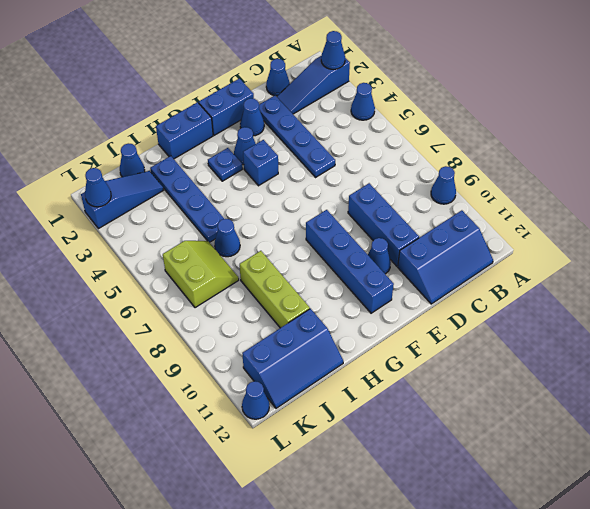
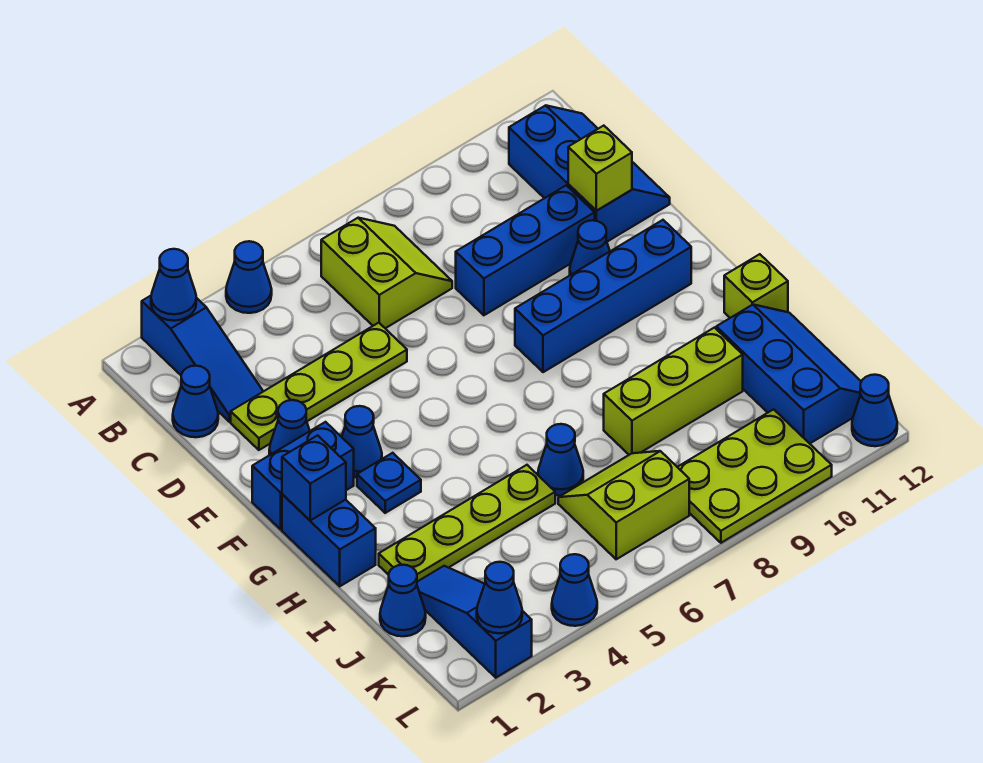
blue 1x1 cone [431,166,456,204] -> blue 1x1 cone moved to [552,554,597,626]
none -> lime 2x2 slope [321,218,452,328]
blue 1x4 plate [259,96,335,177] -> lime 1x4 plate [231,323,407,450]
none -> lime 1x1 brick [568,126,632,211]
blue 1x2 brick [199,78,254,135] -> blue 1x2 brick turned to [252,422,354,529]
blue 1x1 brick [243,140,278,186] -> blue 1x1 brick moved to [282,435,346,520]
none -> lime 1x1 brick [724,254,788,318]
blue 1x4 plate [150,156,224,242] -> lime 1x4 plate [379,465,555,582]
none -> lime 2x3 plate [678,409,832,543]

